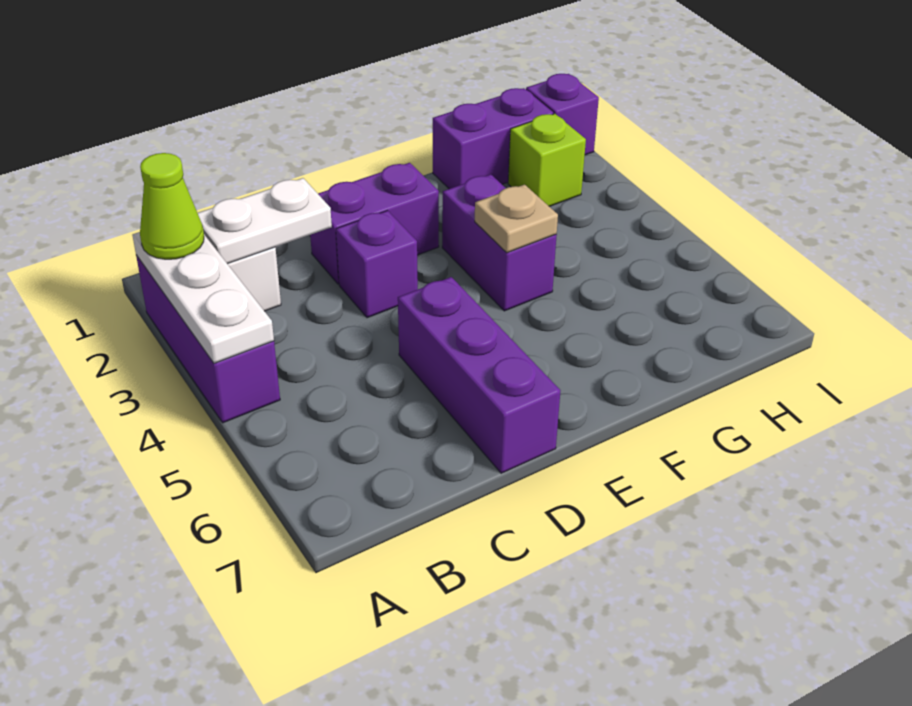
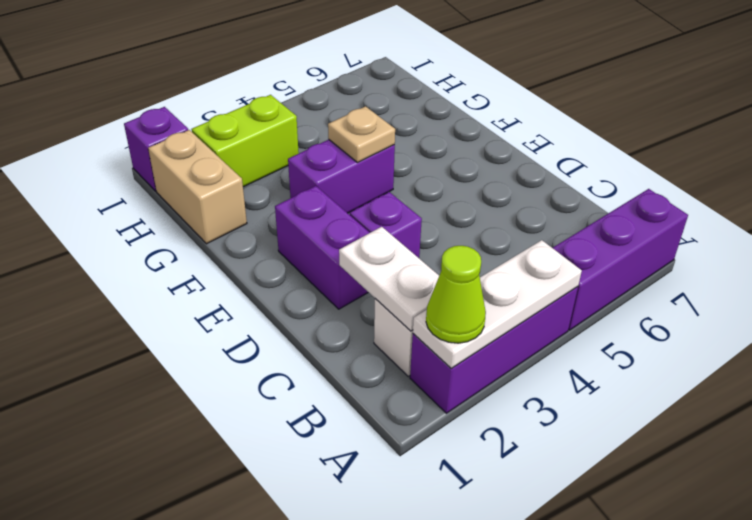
purple 1x3 brick [398,277,561,473] -> purple 1x3 brick moved to [553,189,688,330]
purple 1x2 brick [433,88,553,189] -> tan 1x2 brick [148,130,247,244]
lime 1x1 brick [508,114,586,207] -> lime 1x2 brick [191,95,299,187]

